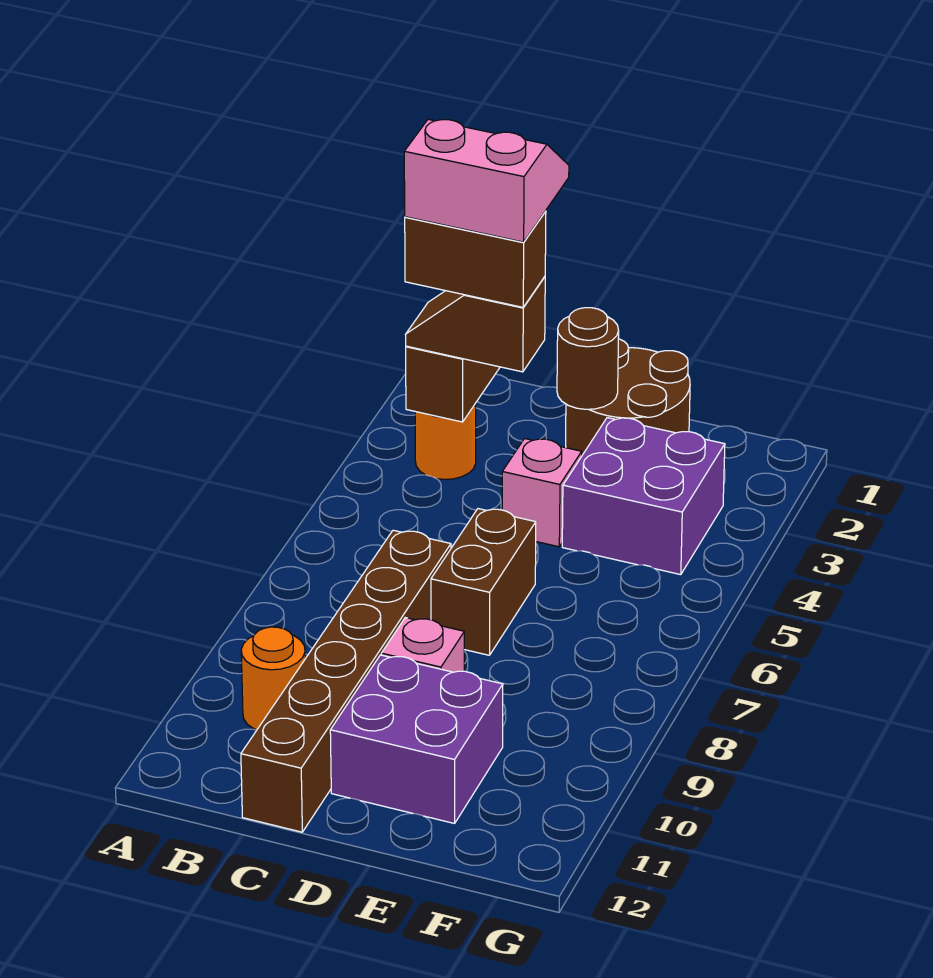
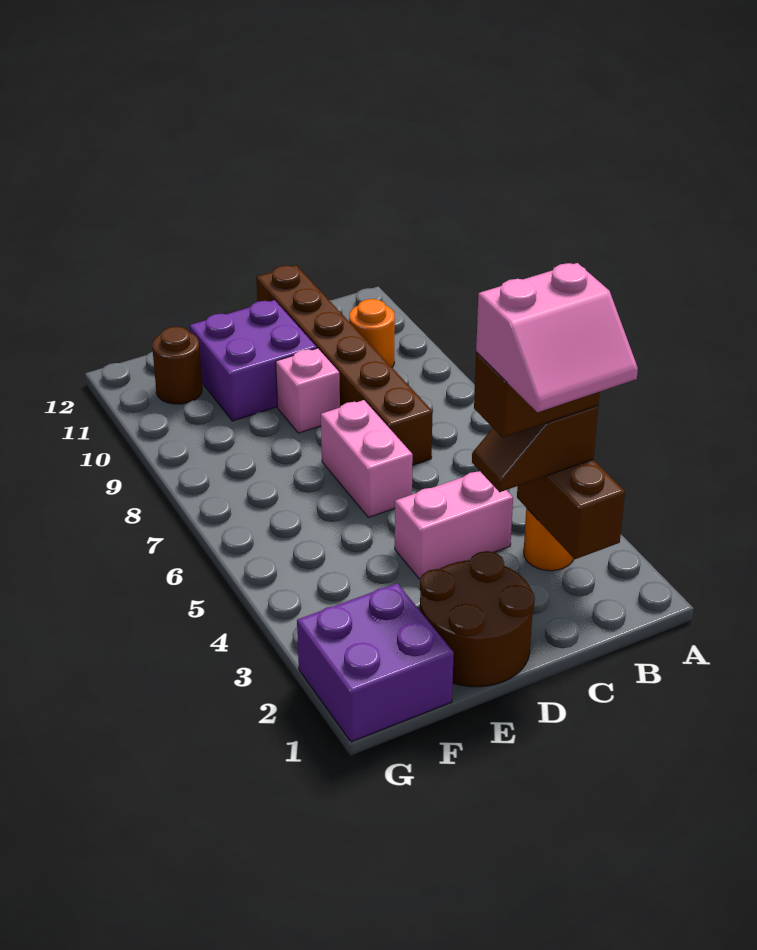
brown 1x2 slope [405,277,545,372] -> brown 1x2 slope turned to [472,406,598,492]
brown 1x1 round brick [557,308,619,409] -> brown 1x1 round brick moved to [152,327,202,404]
pink 1x1 brick [502,439,582,547] -> pink 1x2 brick [395,471,513,579]
brown 1x2 brick [431,509,536,655] -> pink 1x2 brick [321,400,413,517]
purple 2x2 brick [562,418,725,575] -> purple 2x2 brick moved to [297,583,454,742]

